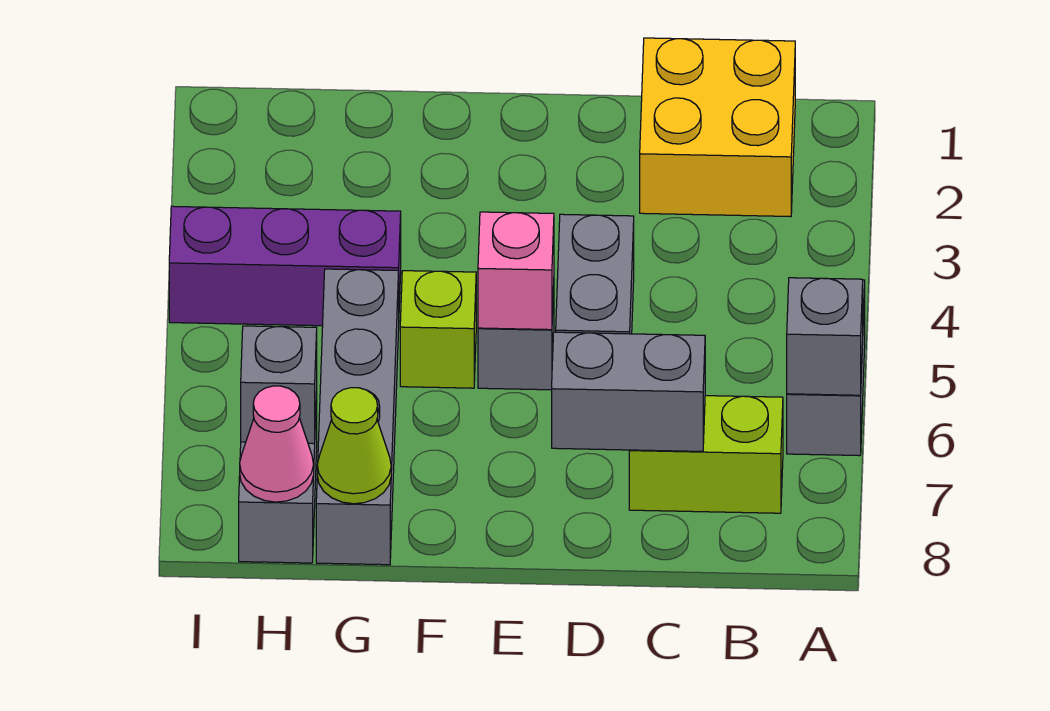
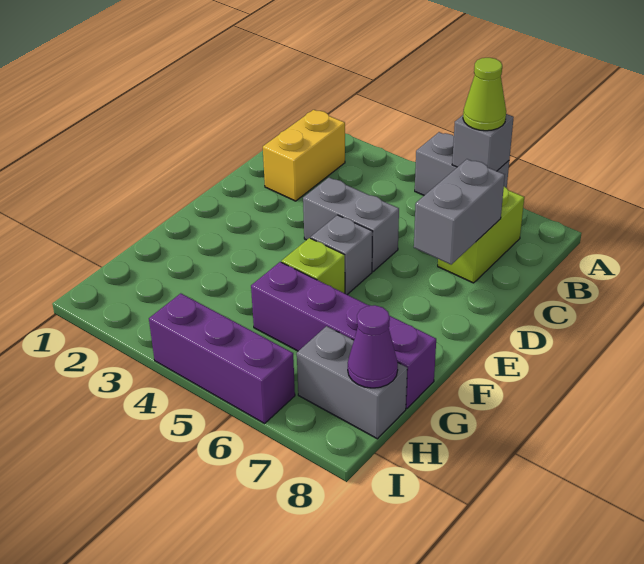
yellow 2x2 brick [640,38,795,217] -> yellow 1x2 brick [263,110,345,201]
pink 1x1 brick [478,212,554,330] -> none
purple 1x3 brick [169,206,401,326] -> purple 1x3 brick turned to [149,293,295,423]
grey 1x4 brick [316,269,399,565] -> purple 1x4 brick [251,262,436,409]
lime 1x1 cone [317,388,391,504] -> lime 1x1 cone moved to [463,58,506,131]
grey 1x1 brick [241,326,317,444] -> none
pink 1x1 cone [240,386,314,502] -> purple 1x1 cone [348,305,398,388]

